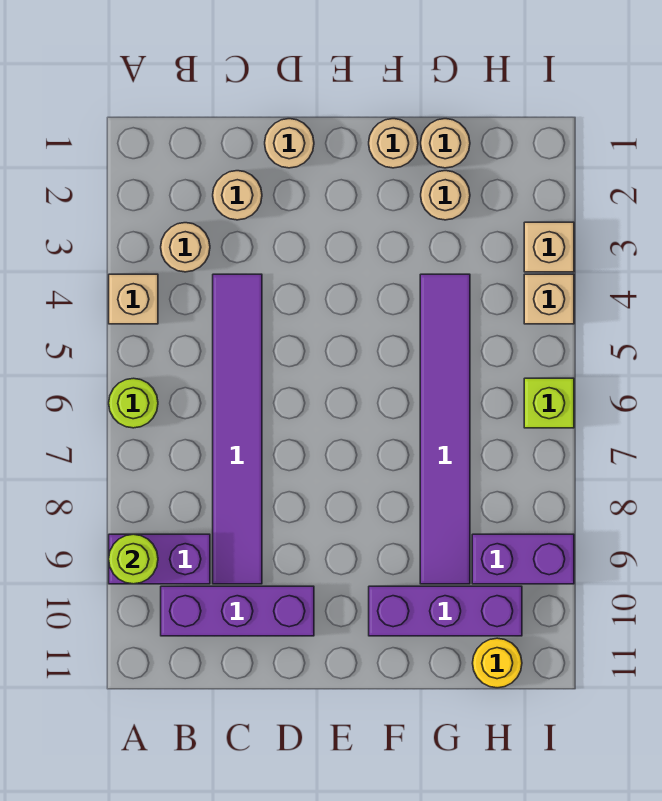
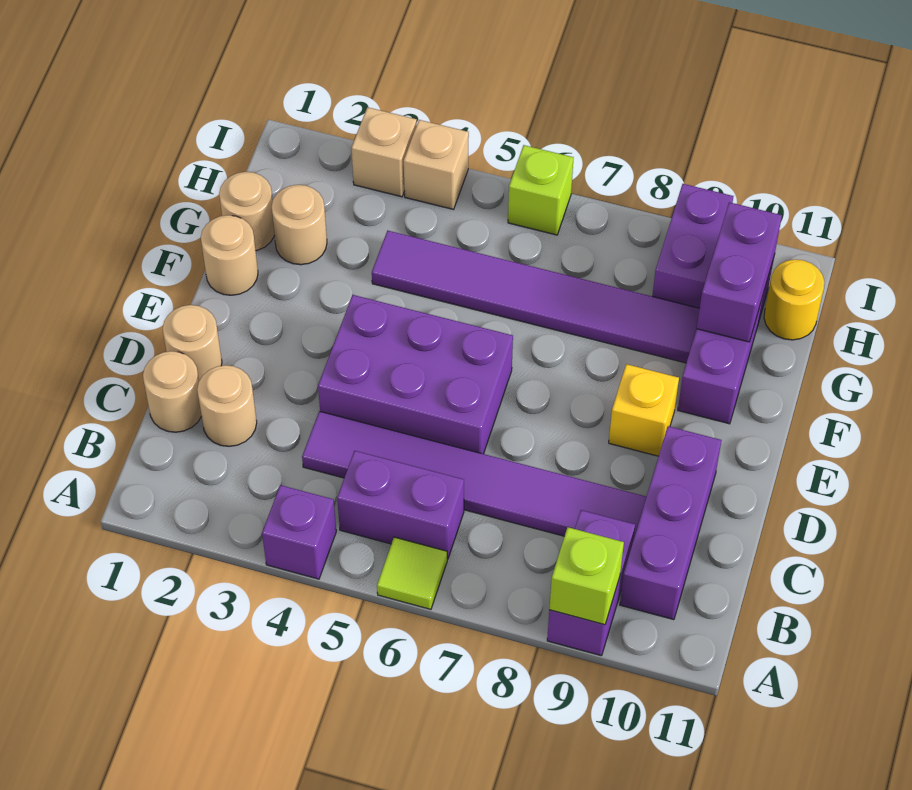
tan 1x1 brick [109,274,158,324] -> purple 1x1 brick [262,485,336,579]
lime 1x1 round brick [109,378,158,428] -> lime 1x1 tile [377,537,447,609]
lime 1x1 round brick [109,534,158,584] -> lime 1x1 brick [549,527,624,625]
tan 1x1 round brick [161,223,210,272] -> tan 1x1 round brick moved to [143,351,202,432]
none -> purple 1x2 brick [337,451,464,559]
none -> purple 2x3 brick [318,295,513,454]
none -> yellow 1x1 brick [609,364,679,456]
none -> purple 1x2 brick [697,202,782,342]

